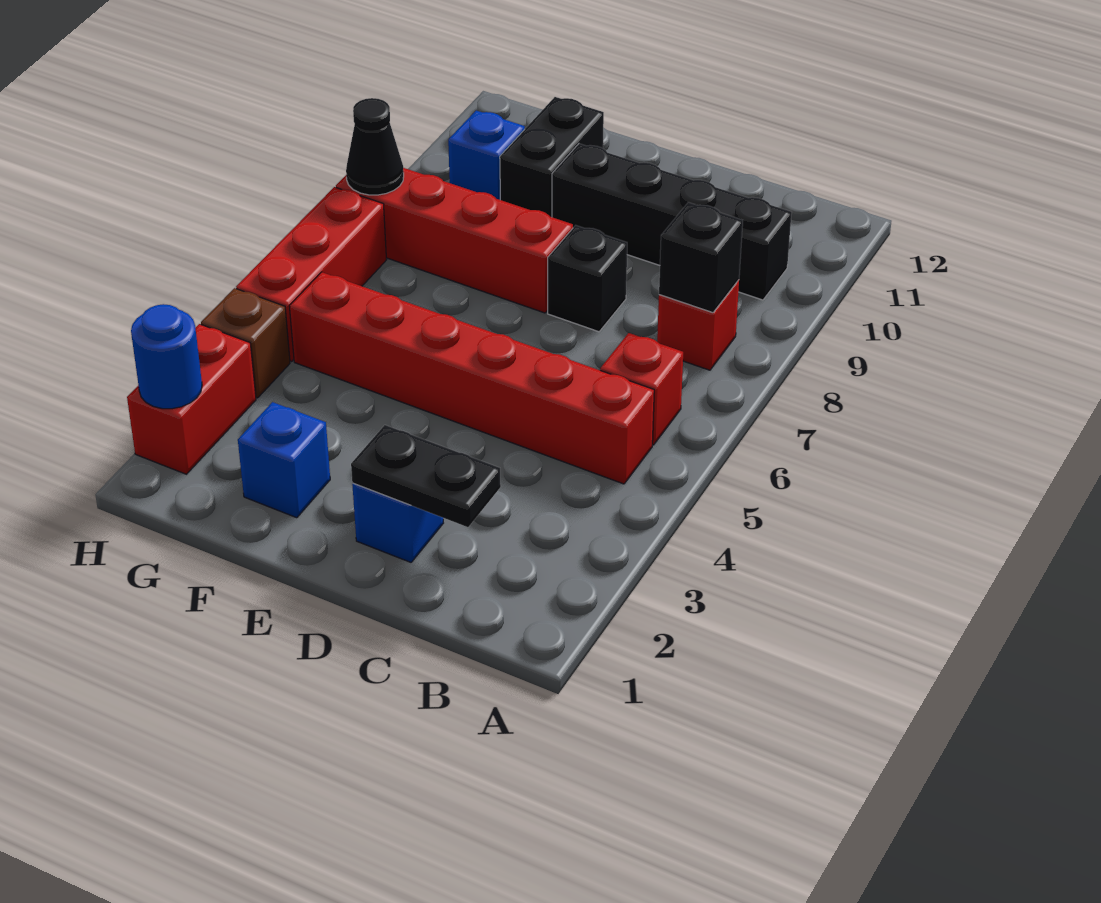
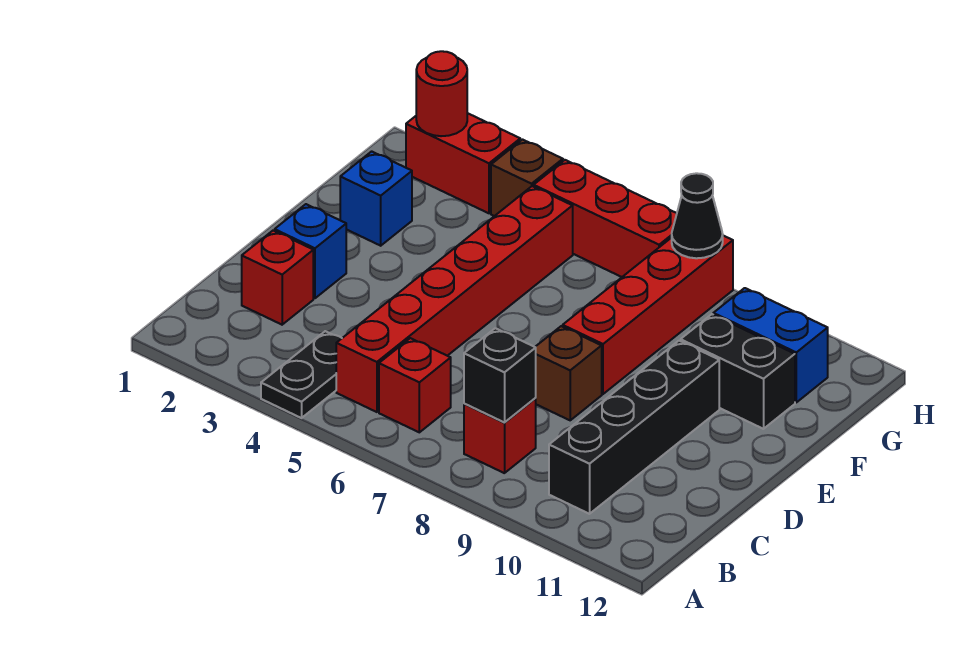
none -> red 1x1 brick [242,231,313,325]
black 1x2 plate [351,425,501,527] -> black 1x2 plate moved to [261,331,342,418]
black 1x1 brick [548,225,627,332] -> brown 1x1 brick [535,326,602,420]
blue 1x1 brick [448,111,525,200] -> blue 1x2 brick [713,288,828,402]
blue 1x1 round brick [131,304,202,409] -> red 1x1 round brick [416,51,467,136]

